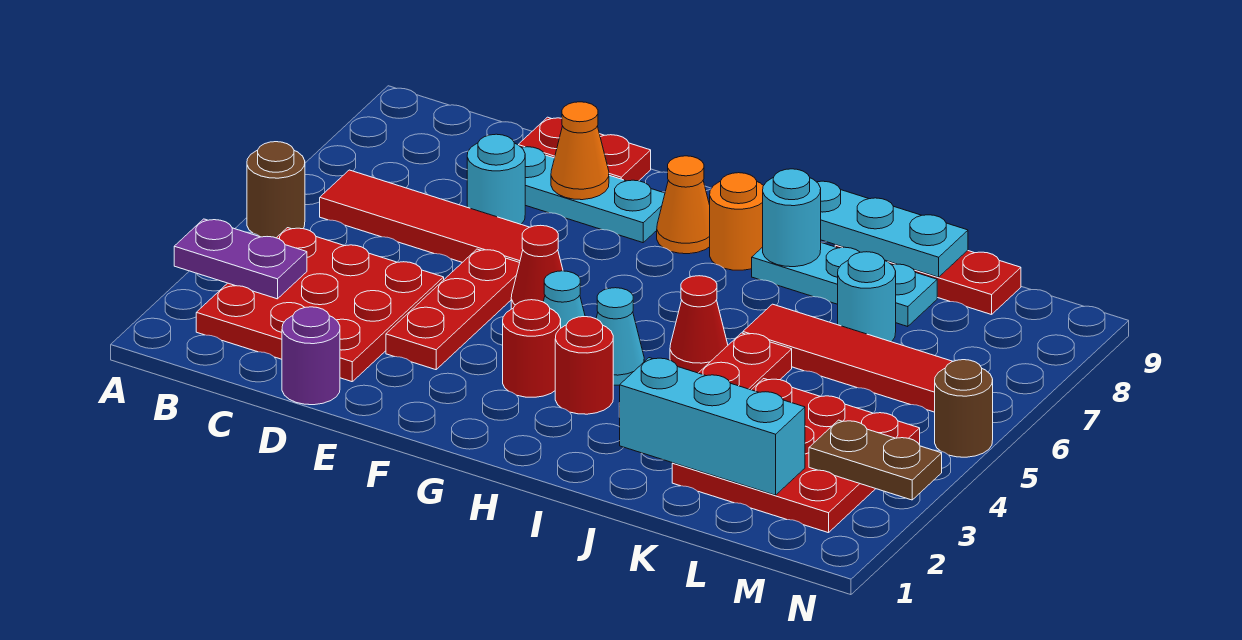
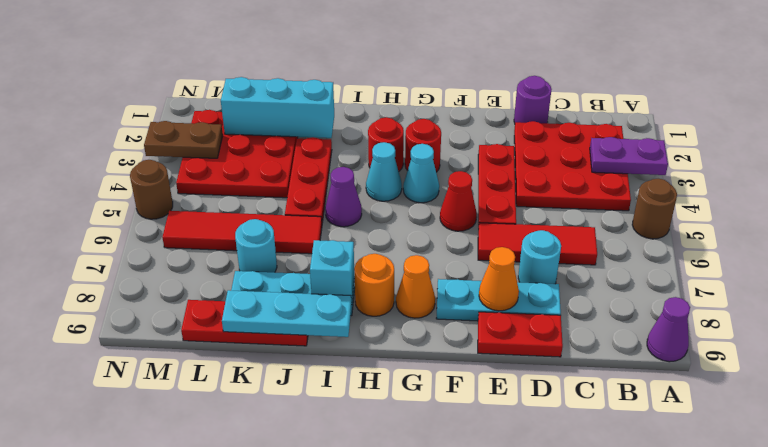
none -> purple 1x1 cone [647,297,690,362]
red 1x4 tile [320,170,529,263] -> red 1x3 tile [478,223,597,265]
red 1x1 cone [670,276,728,373] -> purple 1x1 cone [325,167,362,227]
cyan 1x1 round brick [763,169,821,267] -> cyan 1x1 brick [310,240,354,304]

